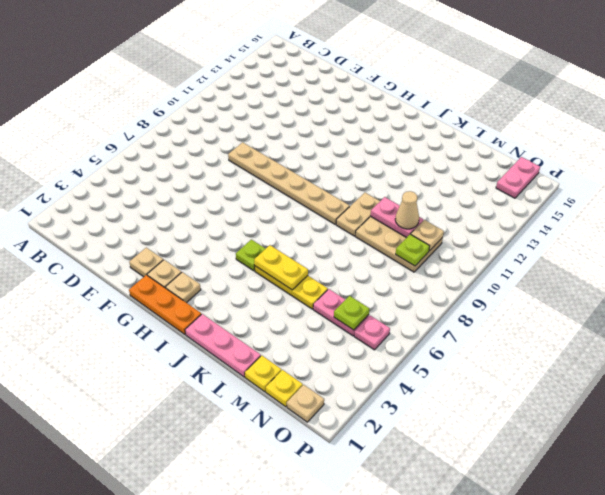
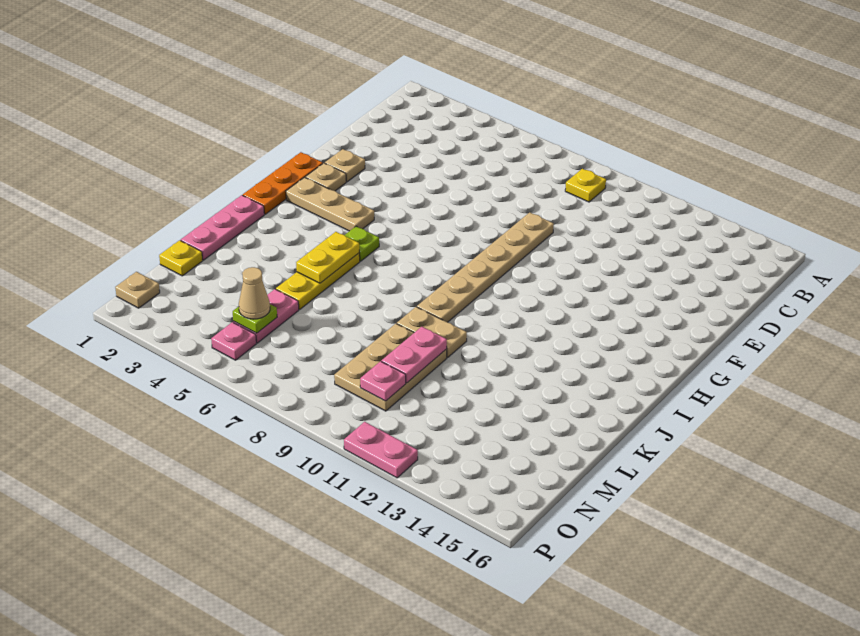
tan 1x1 plate [166,272,201,303] -> tan 1x3 plate [286,177,374,231]
tan 1x1 cone [395,191,419,229] -> tan 1x1 cone moved to [239,267,270,319]
yellow 1x1 plate [266,370,303,407] -> yellow 1x1 plate moved to [565,169,606,202]
lime 1x1 plate [396,234,430,266] -> none
tan 1x1 plate [411,220,444,251] -> pink 1x1 plate [360,361,406,401]
pink 1x2 plate [496,157,540,198] -> pink 1x2 plate moved to [344,422,418,478]

